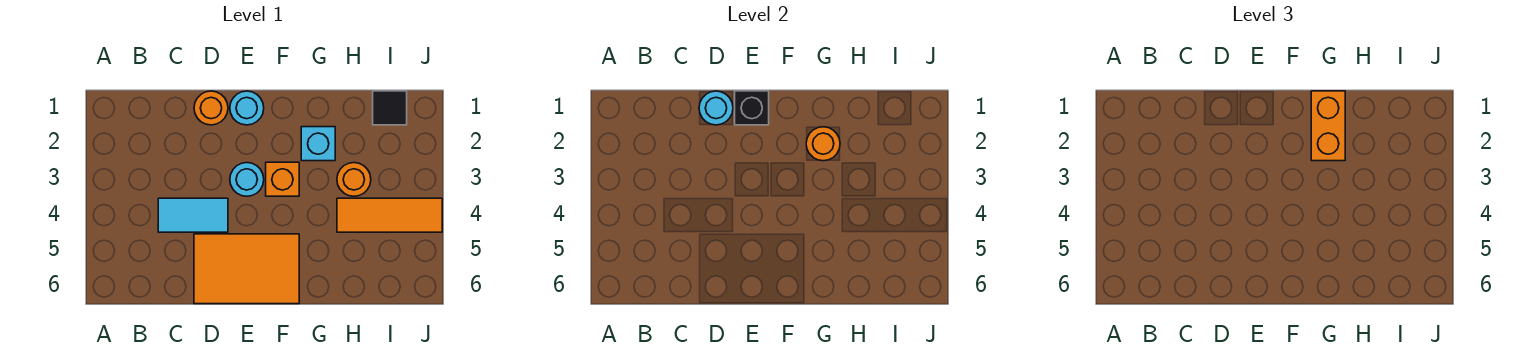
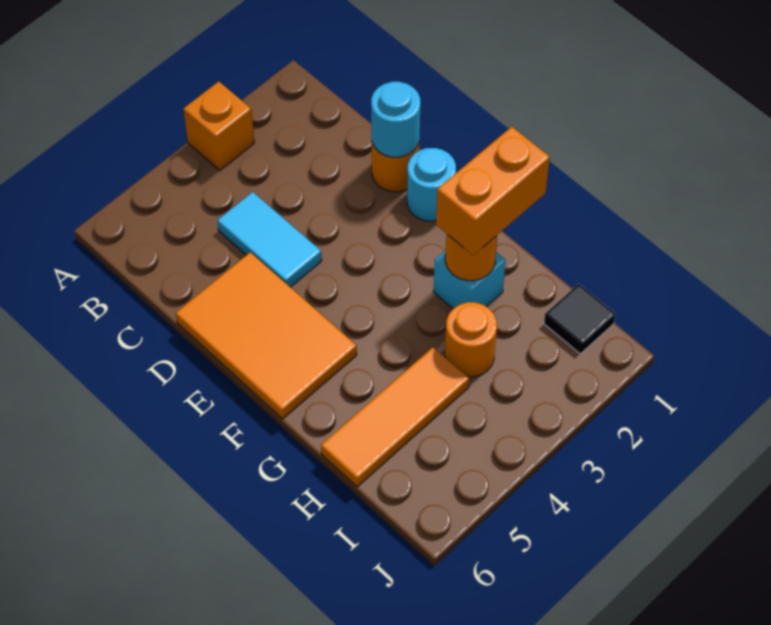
black 1x1 brick [735,91,769,125] -> none
cyan 1x1 round brick [230,163,264,196] -> none
orange 1x1 brick [266,162,299,196] -> orange 1x1 brick moved to [183,81,254,170]
orange 1x3 tile [337,198,442,232] -> orange 1x3 tile turned to [321,347,469,487]

